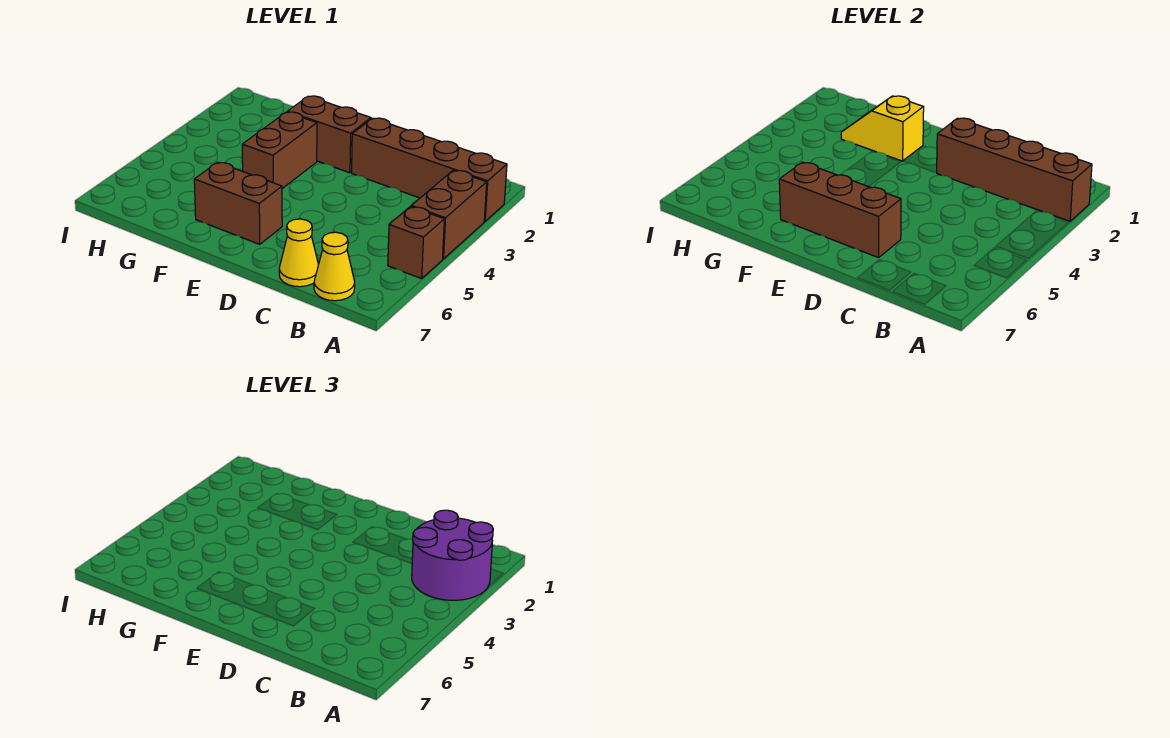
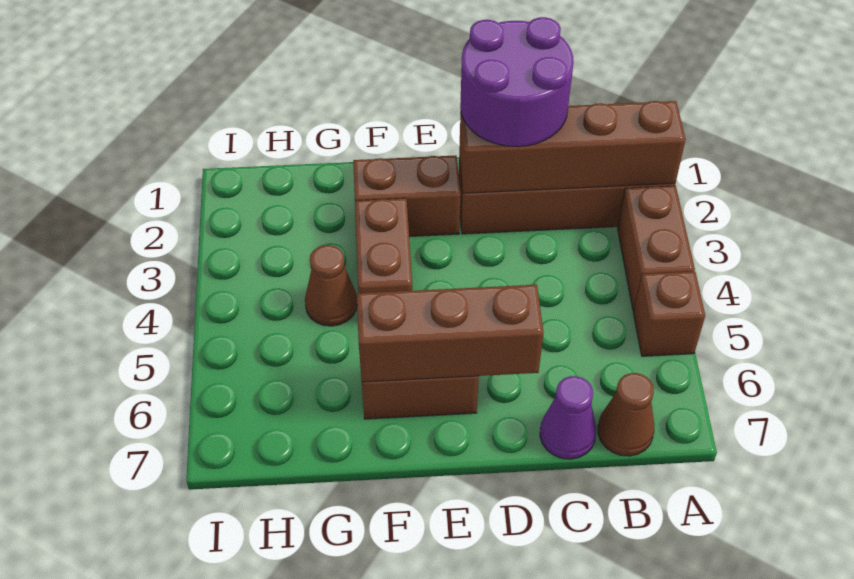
purple 2x2 round brick [412,510,493,600] -> purple 2x2 round brick moved to [460,17,574,147]
yellow 1x1 cone [314,232,355,301] -> brown 1x1 cone [598,373,654,456]
yellow 1x1 cone [279,219,319,287] -> purple 1x1 cone [540,376,596,459]
yellow 1x2 slope [841,96,924,161] -> none
none -> brown 1x1 cone [305,245,357,326]

